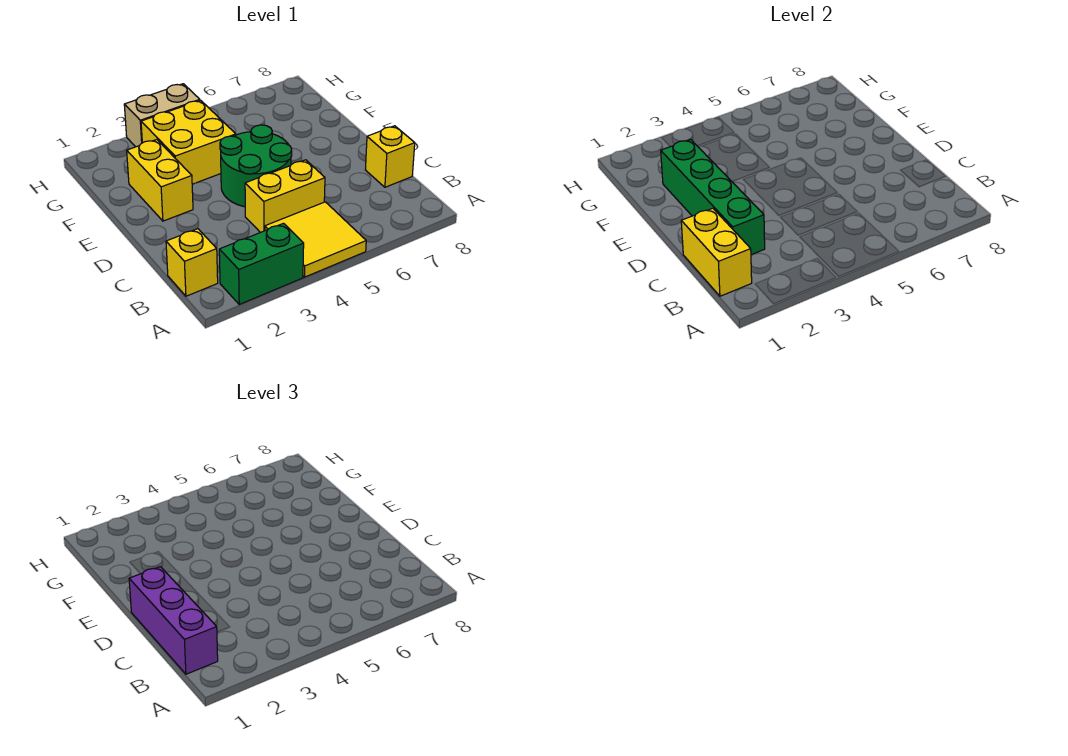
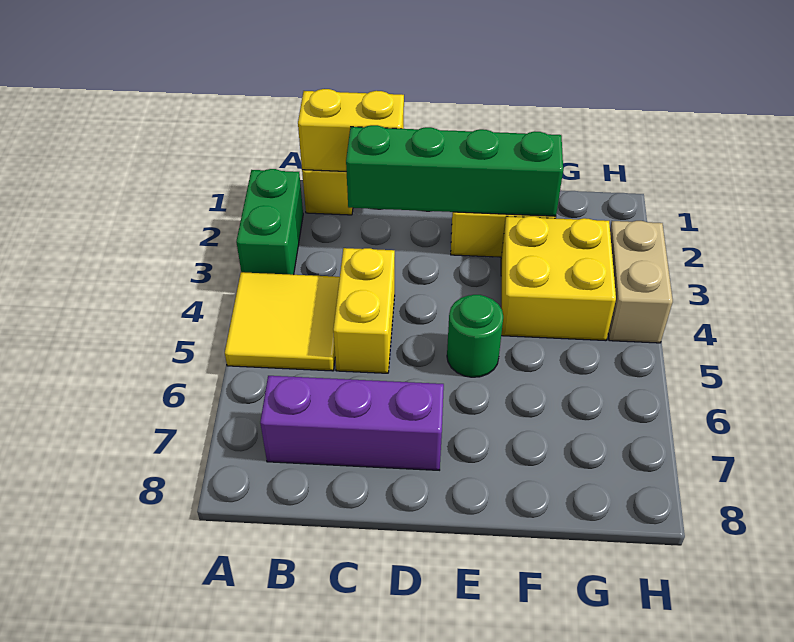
purple 1x3 brick [129,567,218,674] -> purple 1x3 brick moved to [260,376,444,470]
yellow 1x1 brick [365,126,415,187] -> none
green 2x2 round brick [220,125,292,207] -> green 1x1 round brick [447,295,503,377]

